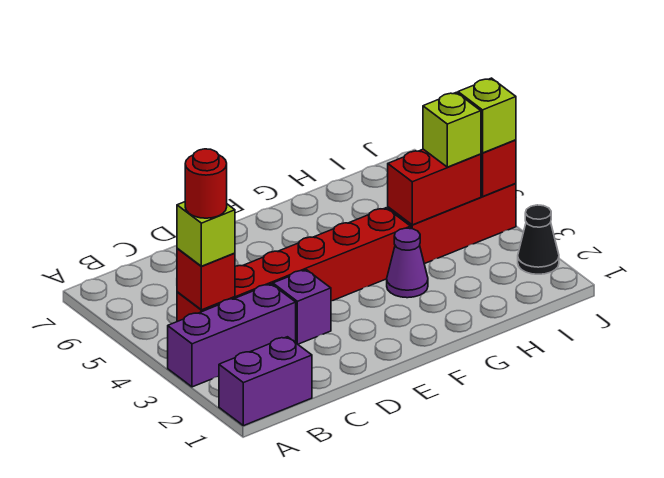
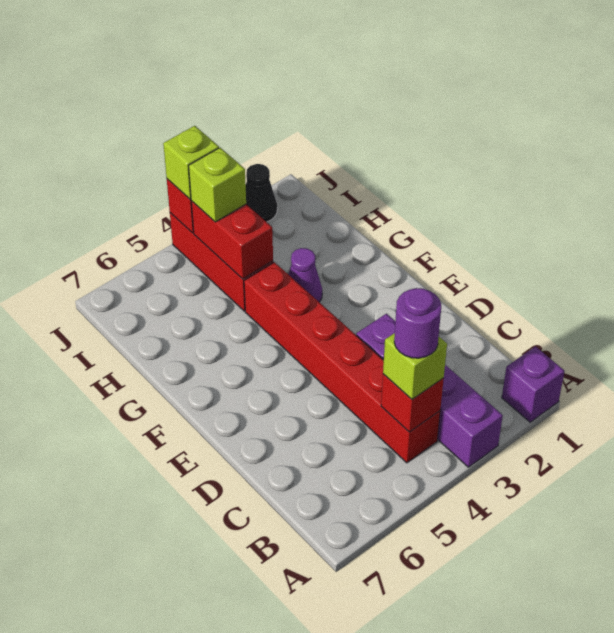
purple 1x2 brick [219,337,312,426] -> purple 1x1 brick [502,346,564,422]
red 1x1 round brick [185,149,227,218] -> purple 1x1 round brick [394,288,441,358]

